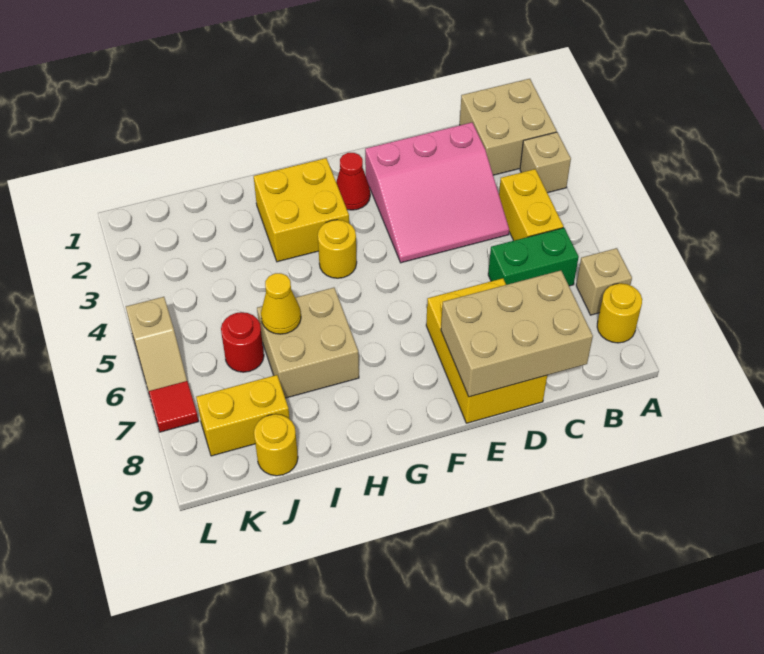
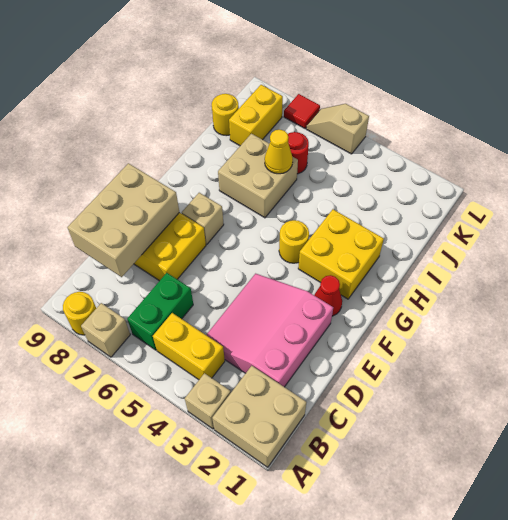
none -> tan 1x1 brick [182,193,224,244]

